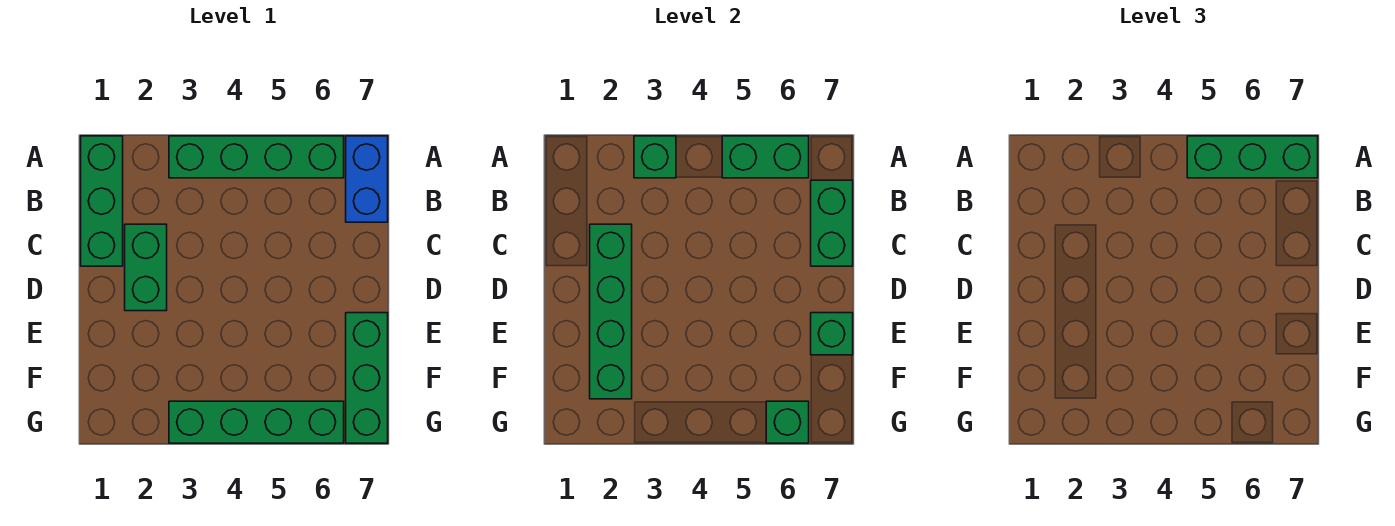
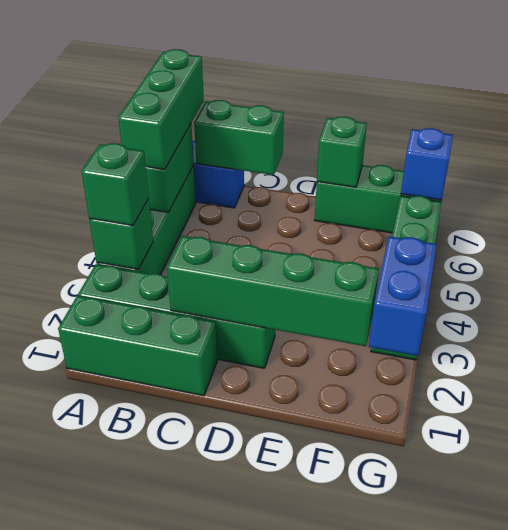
green 1x2 brick [125,224,167,311] -> green 1x4 brick [78,264,275,368]
none -> blue 1x2 brick [369,236,437,356]
green 1x1 brick [766,401,809,443] -> green 1x1 brick moved to [81,143,149,226]
none -> blue 1x1 brick [401,128,453,200]

